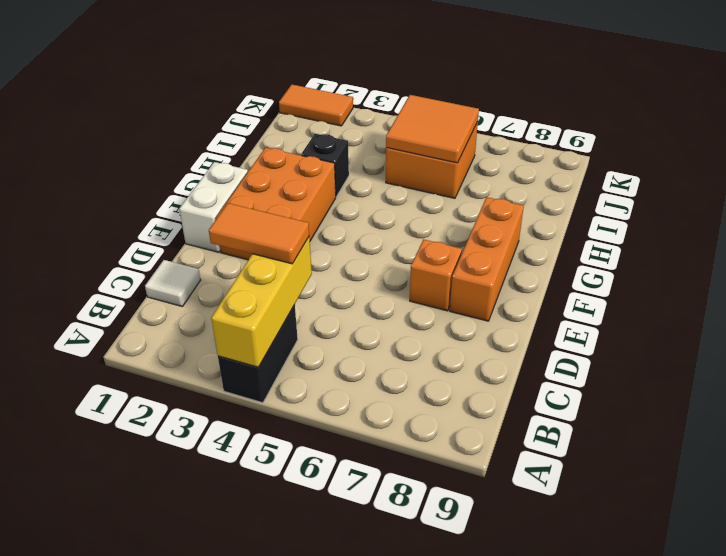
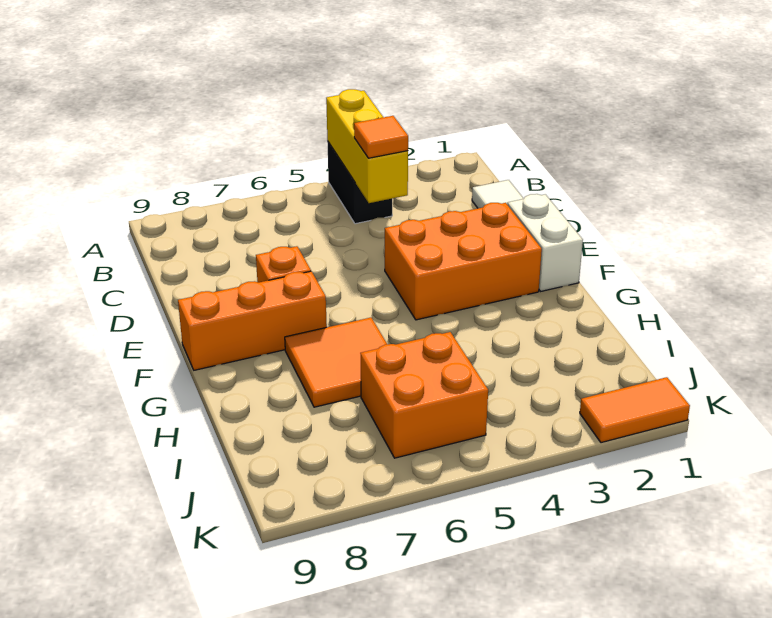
orange 1x2 tile [209,203,309,264] -> orange 1x1 tile [354,116,408,158]
orange 2x3 brick [216,148,336,260] -> orange 2x3 brick turned to [385,203,542,320]
orange 1x3 brick [450,197,524,321] -> orange 1x3 brick turned to [178,271,327,370]
black 1x1 brick [301,134,349,197] -> none
orange 2x2 tile [386,95,479,163] -> orange 2x2 tile moved to [285,318,387,407]

